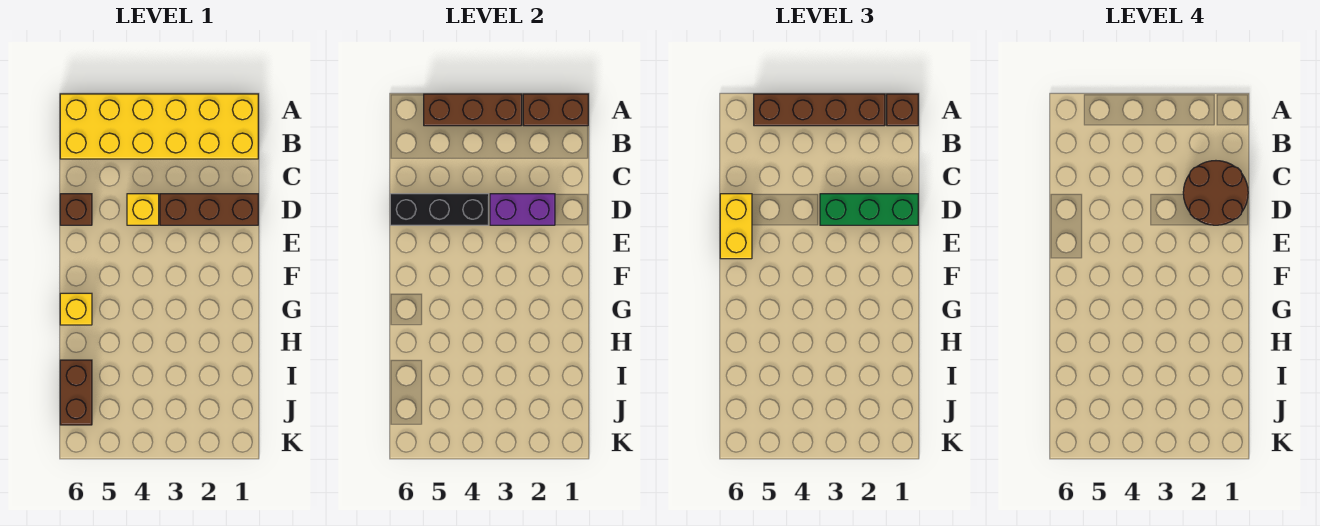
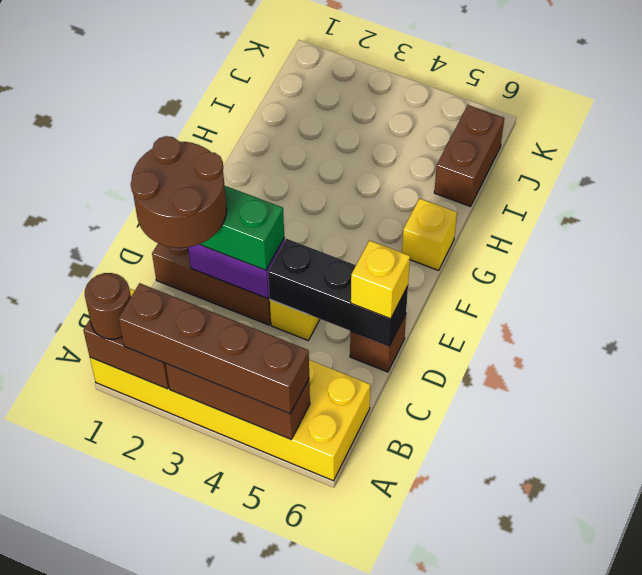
brown 1x1 brick [887,94,918,126] -> brown 1x1 round brick [85,273,131,339]
yellow 1x2 brick [720,194,752,259] -> yellow 1x1 brick [351,240,410,319]

